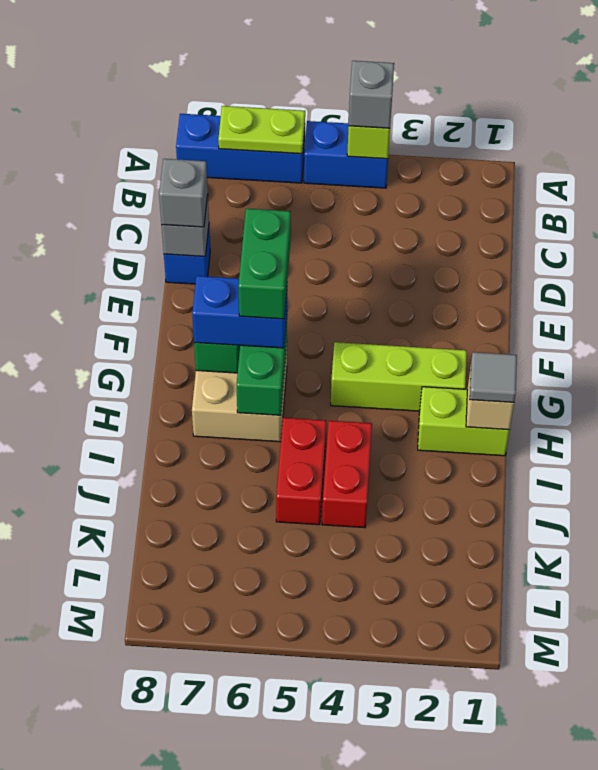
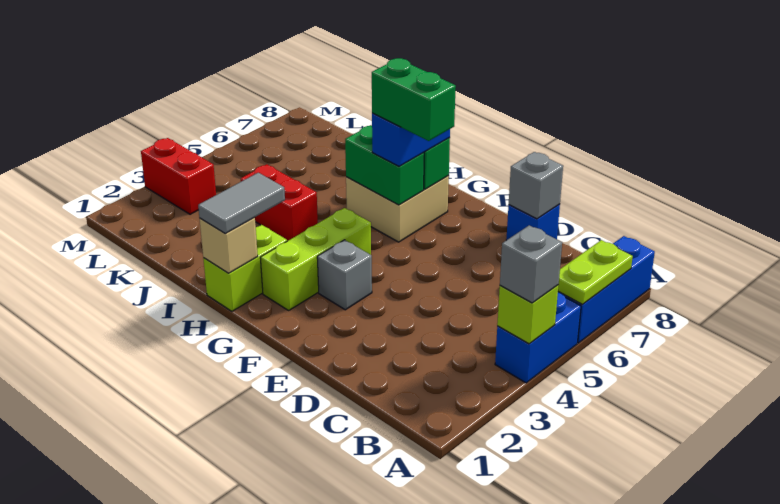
grey 1x1 brick [159,159,208,227] -> grey 1x1 brick moved to [317,240,372,310]
grey 1x1 tile [470,352,517,402] -> grey 1x2 tile [198,173,285,234]
red 1x2 brick [276,418,326,525] -> red 1x2 brick moved to [141,138,216,214]

